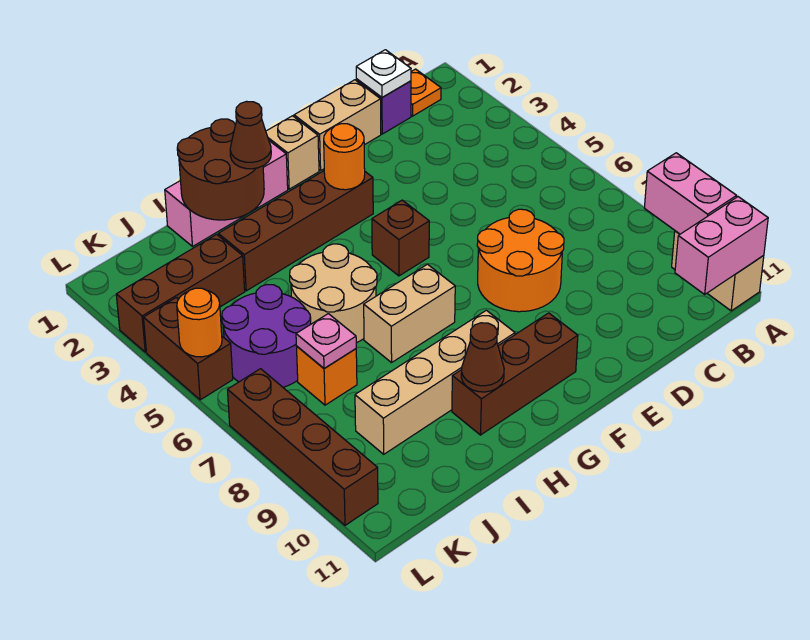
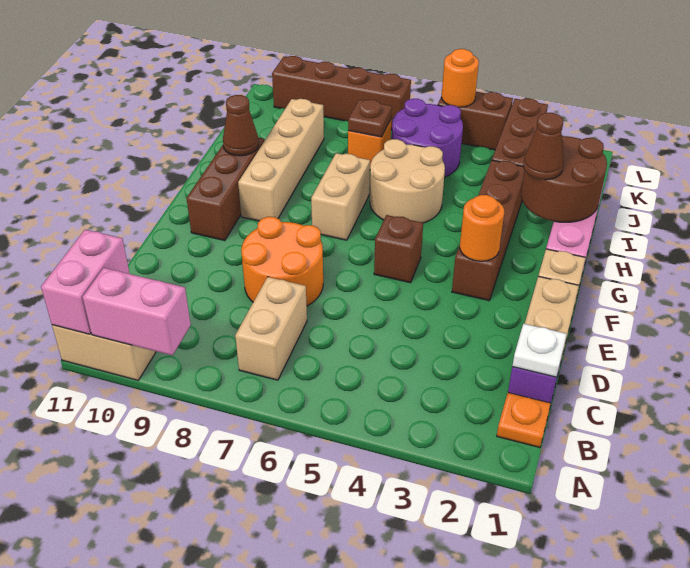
none -> tan 1x2 brick [235,277,307,380]
pink 1x1 plate [296,314,356,368] -> brown 1x1 plate [348,100,392,137]

